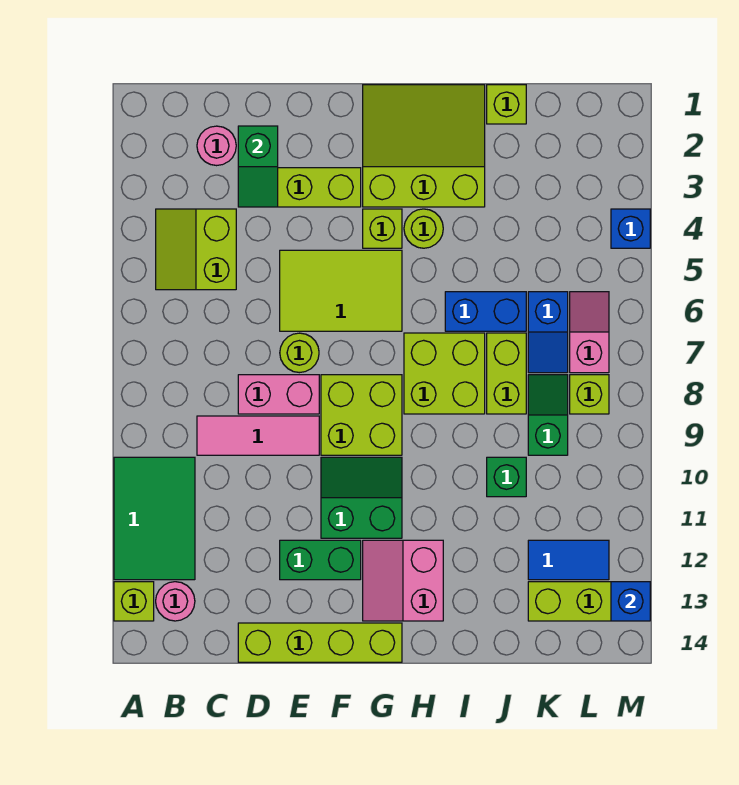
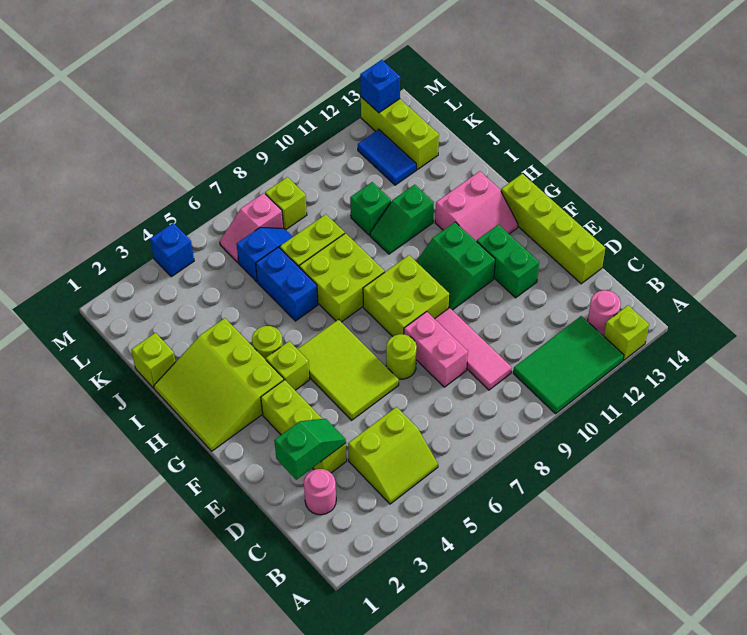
green 1x2 slope [528,375,568,455] -> green 1x2 slope moved to [370,185,434,254]

